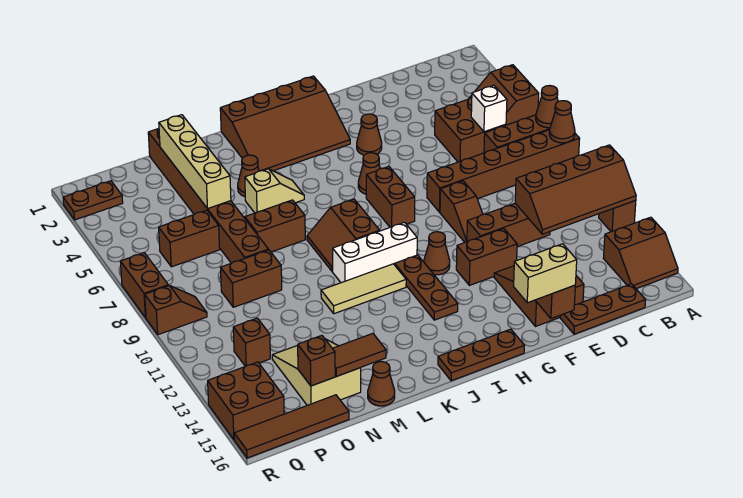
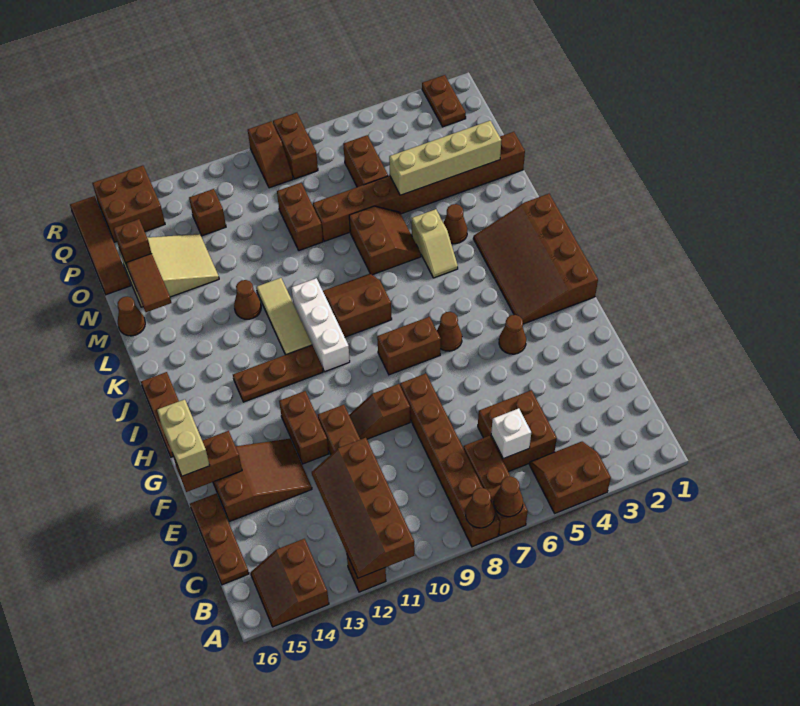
brown 1x1 cone [424,232,450,275] -> brown 1x1 cone moved to [234,280,261,319]
brown 1x2 brick [120,253,168,318] -> brown 1x2 brick turned to [273,113,318,179]

